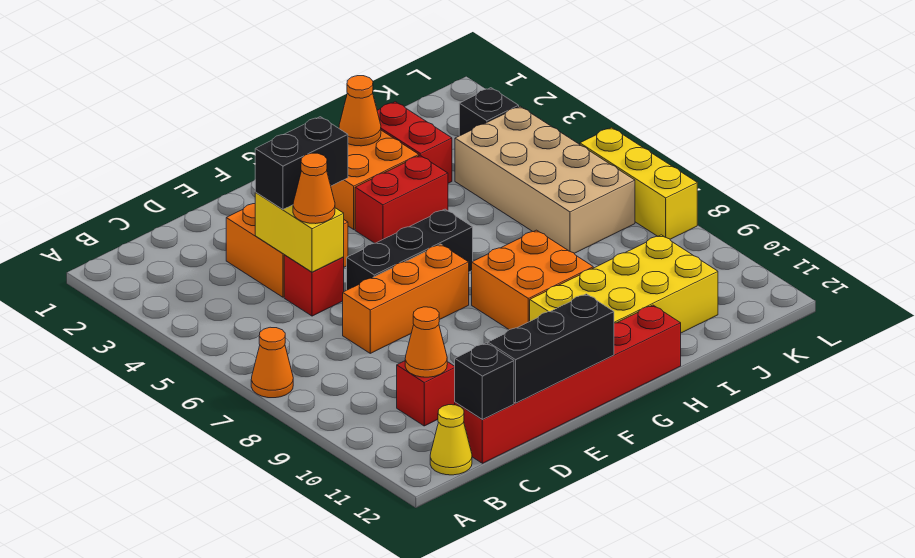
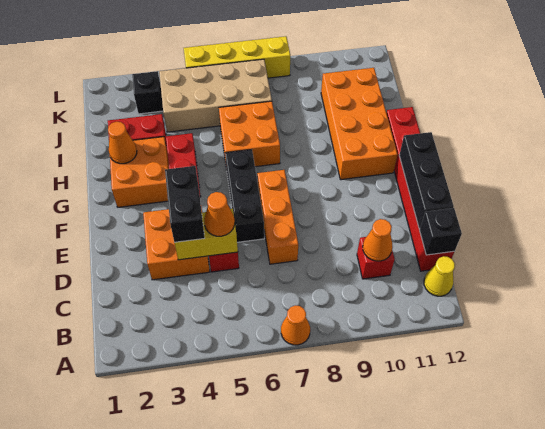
orange 2x2 brick [472,230,593,330] -> orange 2x2 brick moved to [219,101,280,167]
yellow 2x4 brick [530,235,718,333] -> orange 2x4 brick [321,68,398,180]
yellow 1x3 brick [580,127,697,239] -> yellow 1x4 brick [184,36,290,78]

